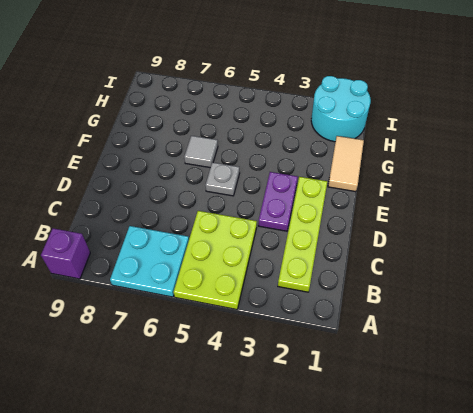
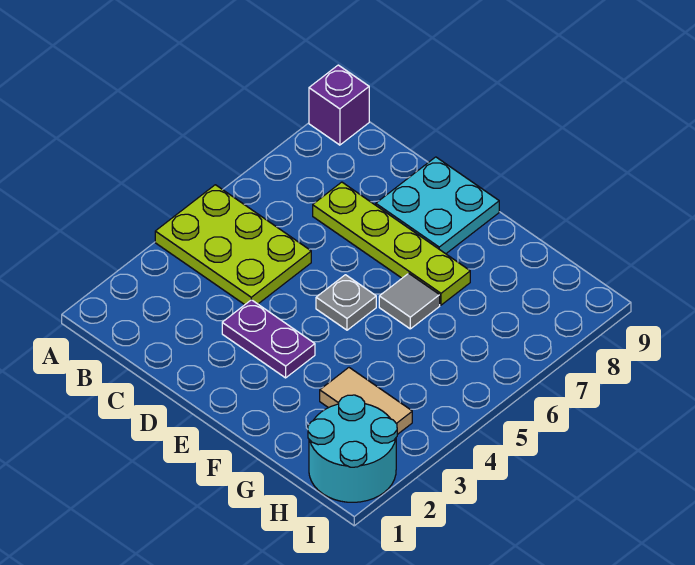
cyan 2x2 plate [110,226,189,297] -> cyan 2x2 plate moved to [376,157,499,254]
lime 1x4 plate [278,177,327,292] -> lime 1x4 plate moved to [313,182,470,305]
tan 1x2 tile [328,136,364,192] -> tan 1x2 tile moved to [320,368,412,435]

